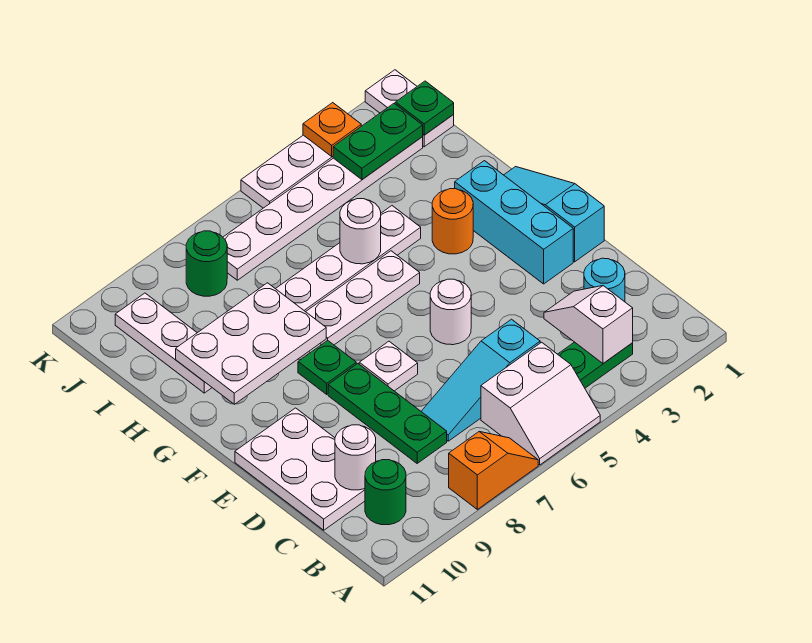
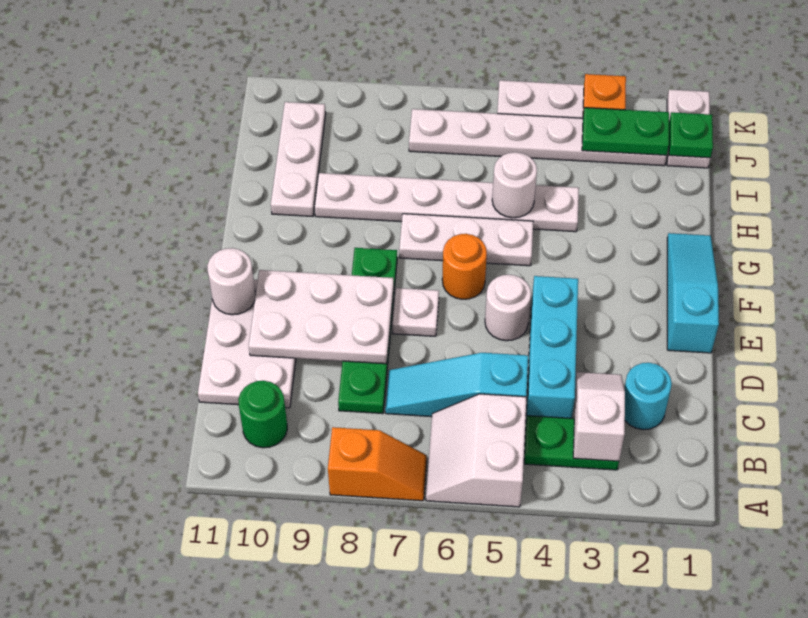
white 2x2 slope [481,342,600,465] -> white 2x2 slope turned to [426,394,526,507]
white 1x1 round brick [335,425,376,490] -> white 1x1 round brick moved to [207,248,256,315]
cyan 1x3 brick [455,161,573,284] -> cyan 1x3 brick moved to [526,276,578,418]
orange 1x1 round brick [432,189,473,254] -> orange 1x1 round brick moved to [442,234,487,299]
white 2x3 plate [176,283,326,404] -> white 2x3 plate moved to [249,270,394,364]
green 1x1 round brick [186,231,227,296] -> none

